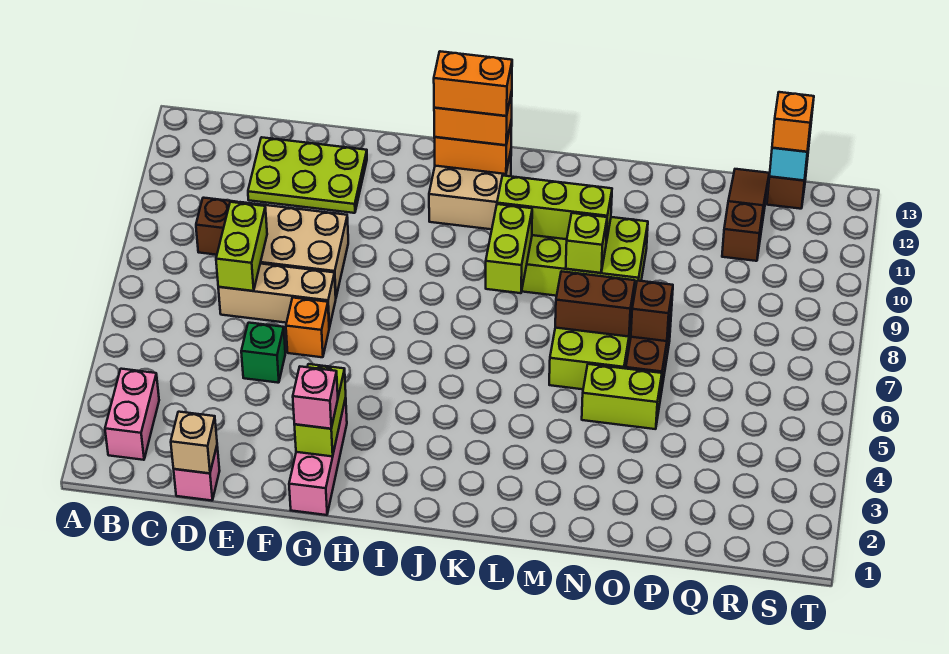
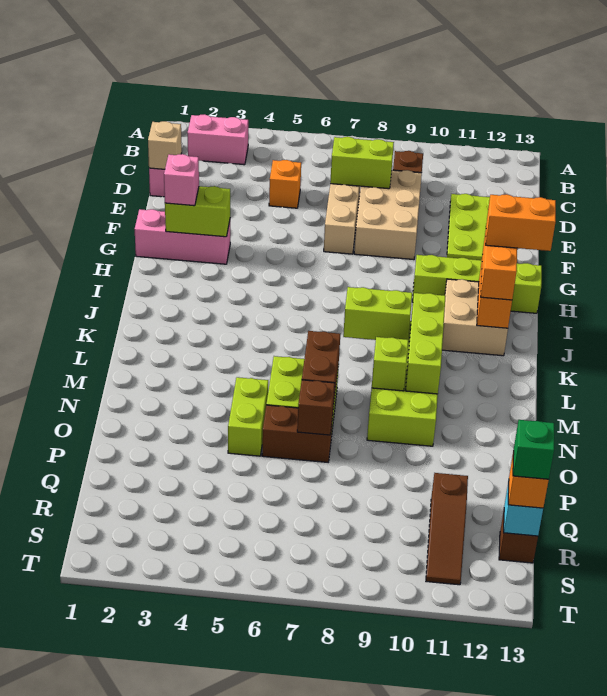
green 1x1 brick [241,323,285,383] -> green 1x1 brick moved to [513,420,554,479]
orange 1x1 brick [286,298,329,357] -> orange 1x1 brick moved to [269,160,301,208]
none -> lime 1x4 brick [412,255,542,313]
orange 1x2 brick [434,51,512,116] -> orange 1x2 brick turned to [485,194,556,251]
brown 1x3 slope [722,169,769,261] -> brown 1x3 slope turned to [426,473,468,585]

